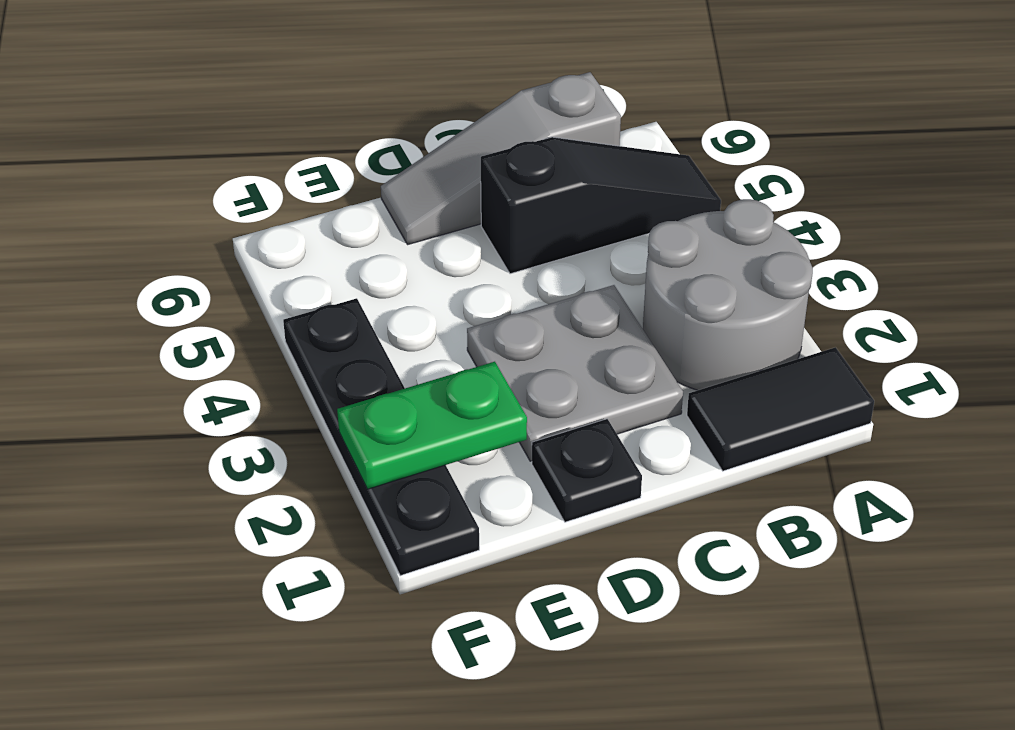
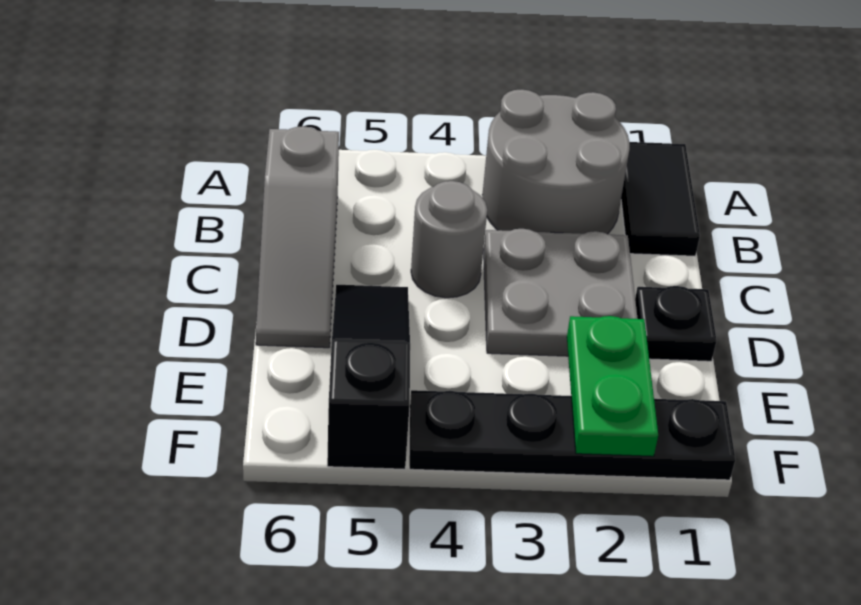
black 1x3 slope [481,137,721,274] -> black 1x3 slope moved to [327,285,410,469]
none -> grey 1x1 round brick [411,181,487,298]

